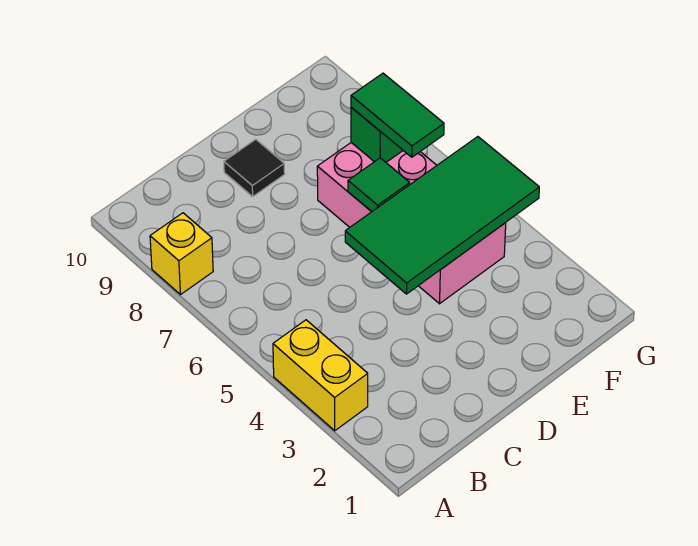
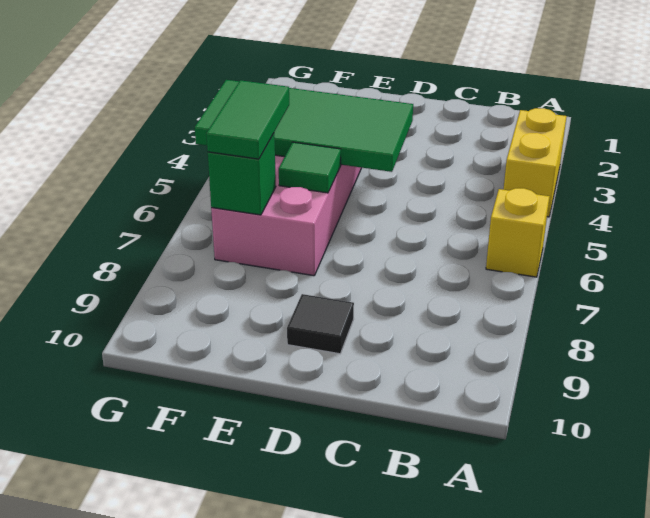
yellow 1x1 brick [150,213,213,295] -> yellow 1x1 brick moved to [486,188,550,277]

